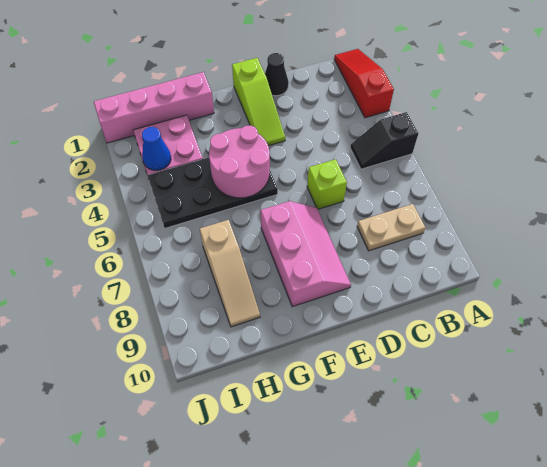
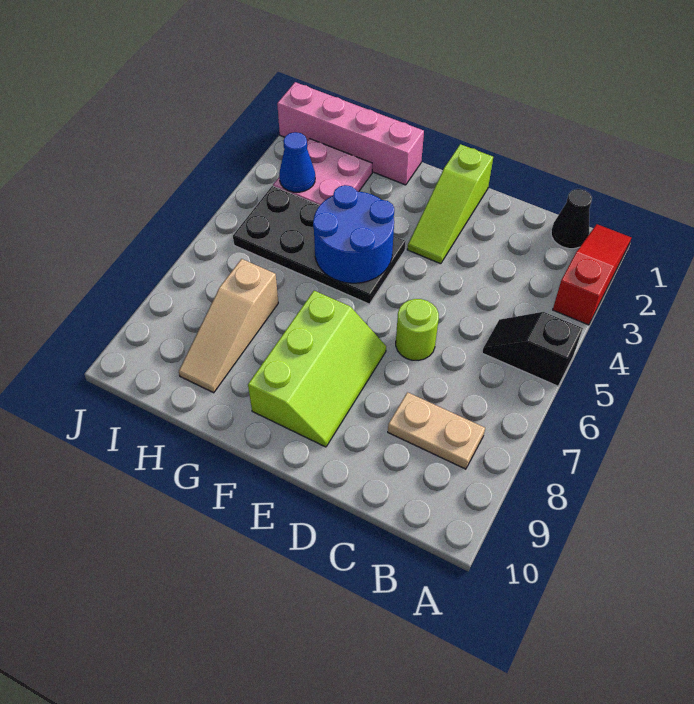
black 1x1 cone [265,53,289,96] -> black 1x1 cone moved to [551,189,592,249]
lime 1x1 brick [307,159,347,209] -> lime 1x1 round brick [396,299,439,360]
pink 2x3 slope [261,201,351,307] -> lime 2x3 slope [248,291,386,447]
pink 2x2 round brick [209,125,270,198] -> blue 2x2 round brick [313,185,394,283]

